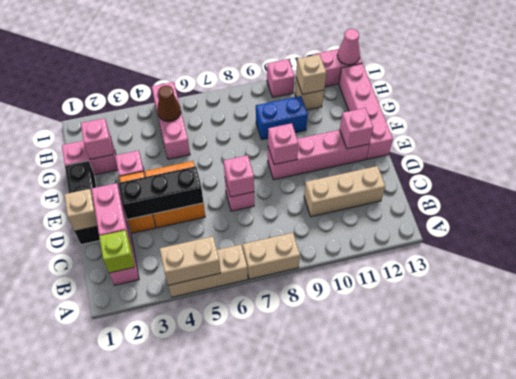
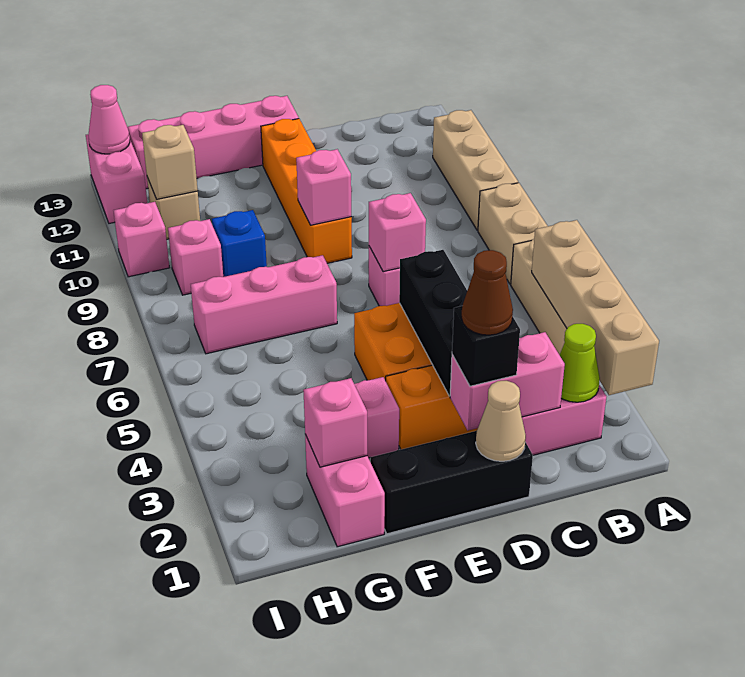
tan 1x2 brick [160,236,221,285] -> tan 1x4 brick [532,220,659,395]
lime 1x1 brick [99,230,135,273] -> lime 1x1 cone [560,324,600,402]
tan 1x3 brick [304,166,385,217] -> tan 1x3 brick moved to [433,110,518,230]
tan 1x1 brick [64,189,98,231] -> tan 1x1 cone [476,381,526,461]
none -> black 1x1 brick [452,306,520,386]
pink 1x4 brick [268,130,369,180] -> orange 1x4 brick [261,119,352,263]
pink 1x1 brick [340,108,373,149] -> pink 1x1 brick moved to [168,219,223,295]
pink 1x3 brick [152,82,190,159] -> pink 1x3 brick moved to [191,255,337,354]
blue 1x2 brick [256,96,308,140] -> blue 1x1 brick [212,210,267,277]
brown 1x1 cone [157,86,181,122] -> brown 1x1 cone moved to [461,250,513,335]

